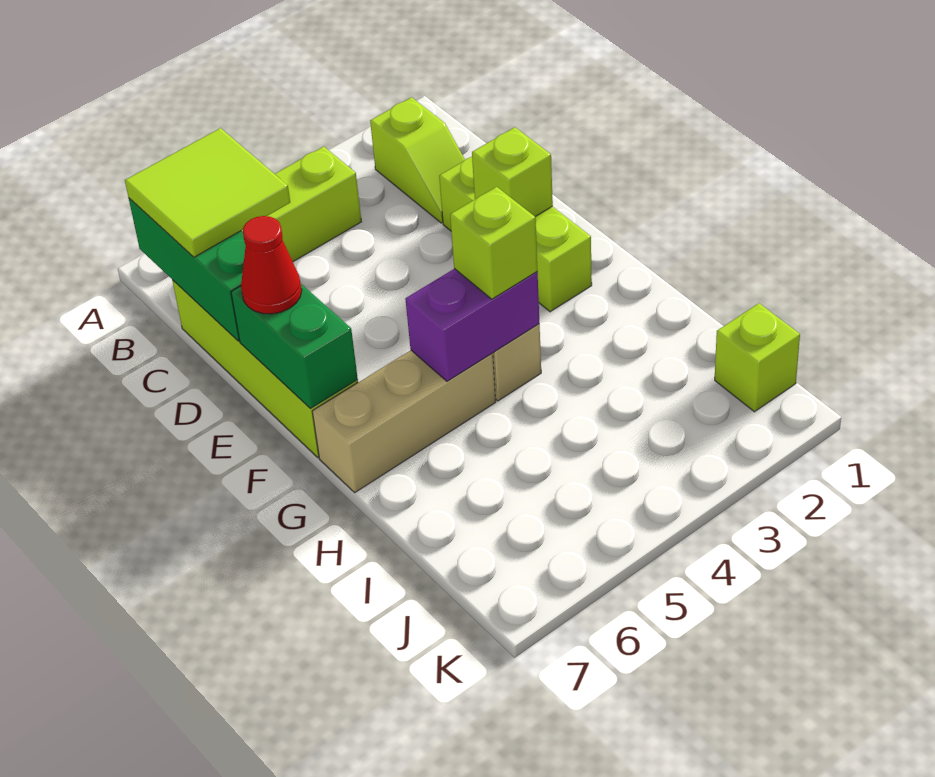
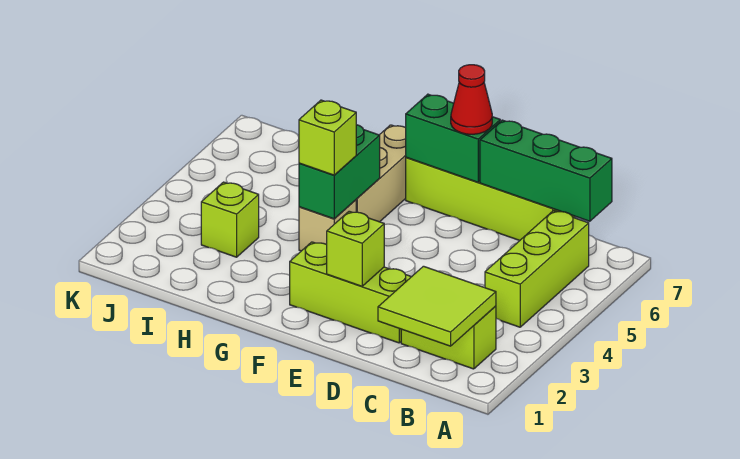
lime 1x2 slope [370,97,465,223] -> lime 1x2 brick [401,306,496,369]
lime 2x2 tile [125,128,290,257] -> lime 2x2 tile moved to [378,266,496,346]
purple 1x2 brick [406,269,539,381] -> green 1x2 brick [299,125,380,219]
lime 1x1 brick [715,303,800,412] -> lime 1x1 brick moved to [201,182,259,257]

